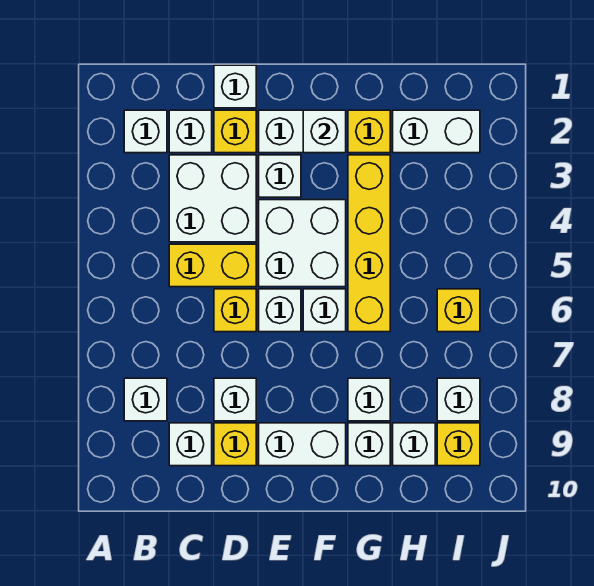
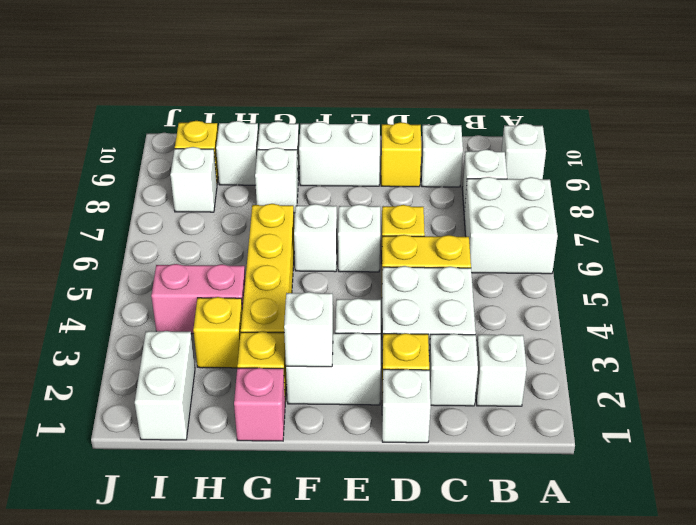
white 1x1 brick [214,378,256,421] -> white 1x1 brick moved to [502,123,546,179]
white 2x2 brick [259,200,346,287] -> white 2x2 brick moved to [464,177,558,274]
none -> pink 1x1 brick [234,368,285,441]
white 1x2 brick [393,110,480,153] -> white 1x2 brick turned to [135,331,195,440]
none -> pink 1x2 brick [151,264,245,334]
yellow 1x1 brick [437,289,480,332] -> yellow 1x1 brick moved to [193,297,242,368]

